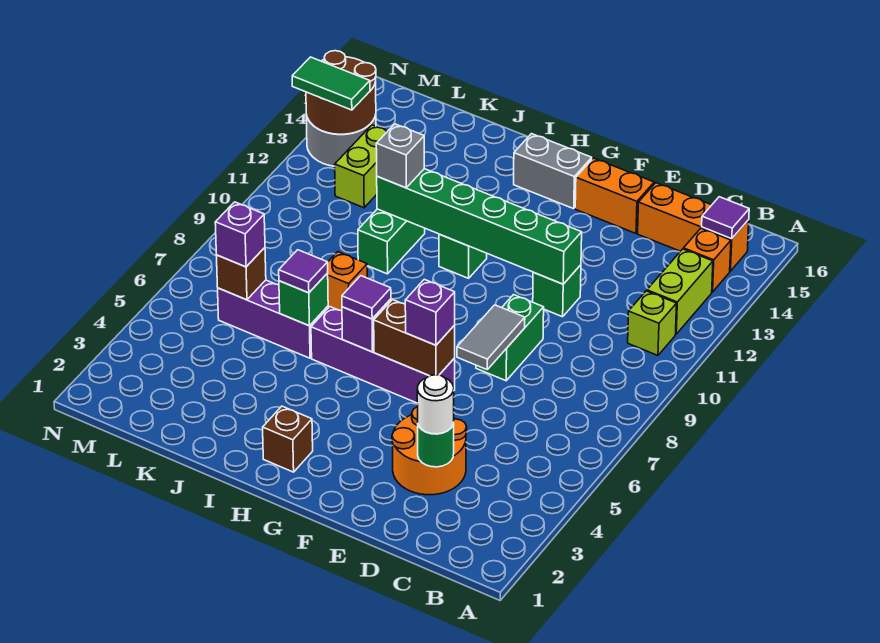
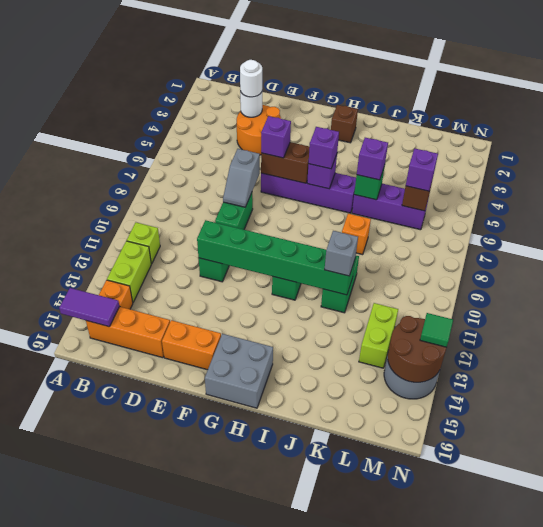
purple 1x1 tile [702,197,749,239] -> purple 1x2 tile [59,288,120,327]
green 1x1 round brick [418,423,454,467] -> white 1x1 round brick [240,91,262,117]
grey 1x2 tile [457,305,525,369] -> grey 1x2 slope [223,149,260,207]
grey 1x2 brick [514,134,592,209] -> grey 2x2 brick [205,334,273,408]
purple 1x1 tile [342,276,391,319] -> purple 1x1 brick [309,127,339,169]
purple 1x1 tile [279,250,328,293] -> purple 1x1 brick [357,138,388,180]
green 1x2 tile [292,57,370,110] -> green 1x1 tile [420,313,453,347]

